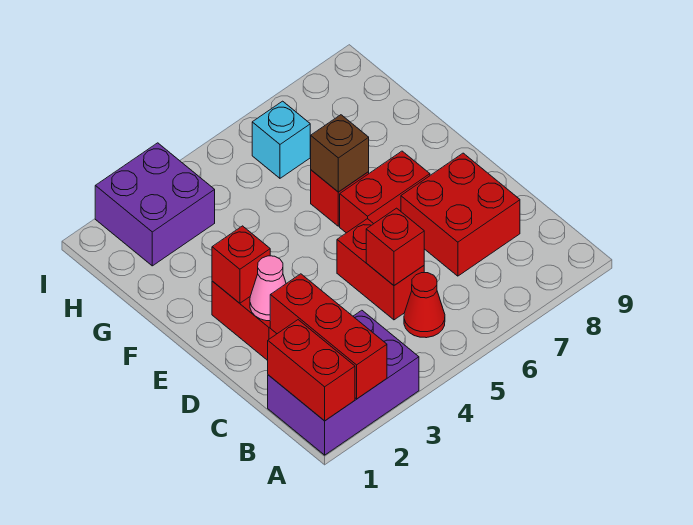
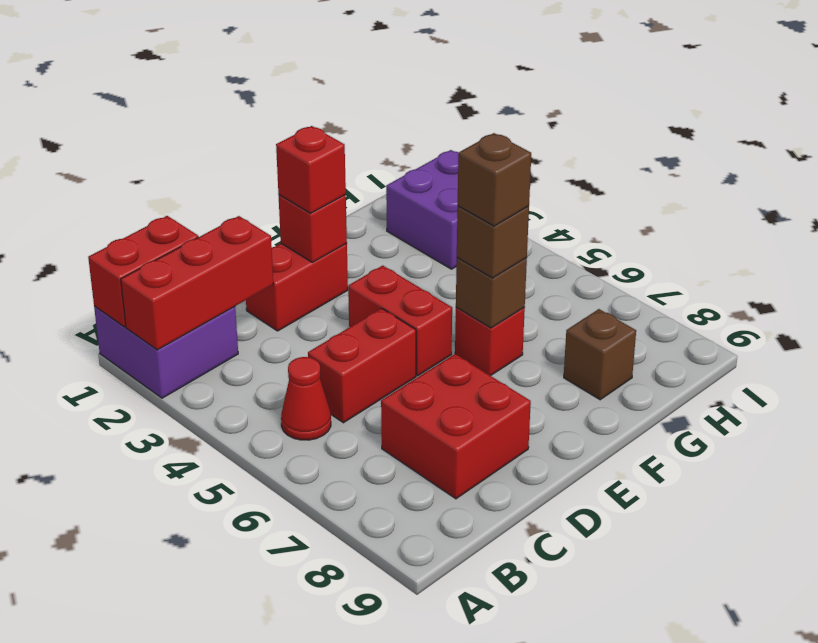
purple 2x3 brick [268,310,419,455] -> purple 2x2 brick [94,306,238,398]
red 1x1 brick [366,208,424,285] -> red 1x1 brick moved to [276,126,346,213]
pink 1x1 cone [250,256,286,321] -> none
red 1x2 brick [340,151,430,233] -> red 1x2 brick moved to [348,265,452,376]
none -> brown 1x1 brick [457,206,529,278]
none -> brown 1x1 brick [458,133,531,226]
none -> brown 1x1 brick [564,309,636,400]
cyan 1x1 brick [252,101,310,178] -> none

